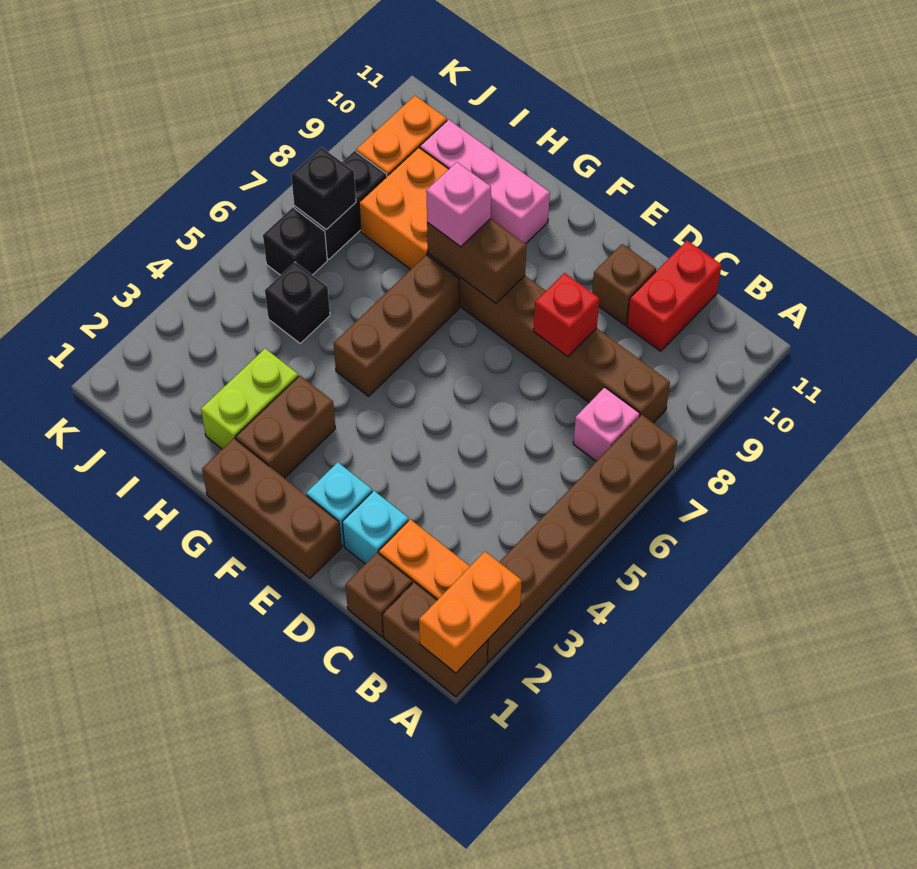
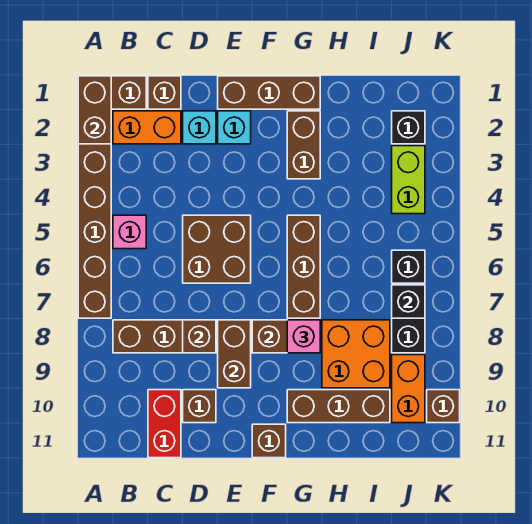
orange 1x2 brick [419,552,522,673] -> brown 1x2 brick [78,76,111,144]
pink 1x1 brick [573,387,640,461] -> pink 1x1 brick moved to [113,215,146,249]
none -> brown 2x2 brick [183,215,251,283]
red 1x1 brick [534,273,599,357] -> brown 1x1 brick [183,320,216,353]
none -> brown 1x2 brick [218,320,251,388]
none -> brown 1x1 brick [252,424,286,458]
pink 1x3 brick [420,120,550,244] -> brown 1x3 brick [287,390,390,423]
lime 1x2 brick [201,349,298,449] -> lime 1x2 brick moved to [392,146,425,214]
black 1x1 brick [265,262,330,343] -> black 1x1 brick moved to [392,111,425,144]
none -> brown 1x1 brick [427,390,460,423]

